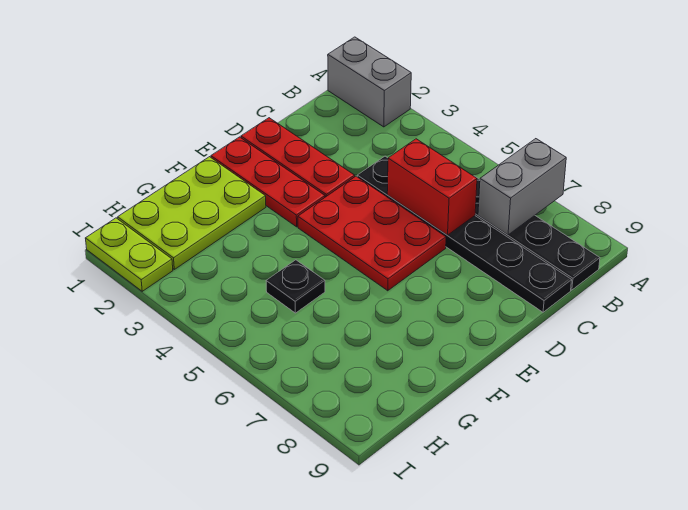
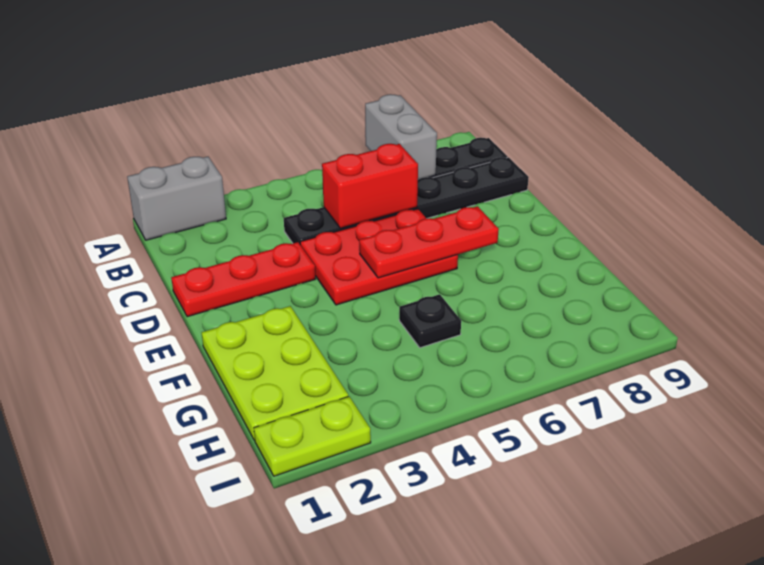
red 1x3 plate [211,137,325,227] -> red 1x3 plate moved to [359,206,499,278]

